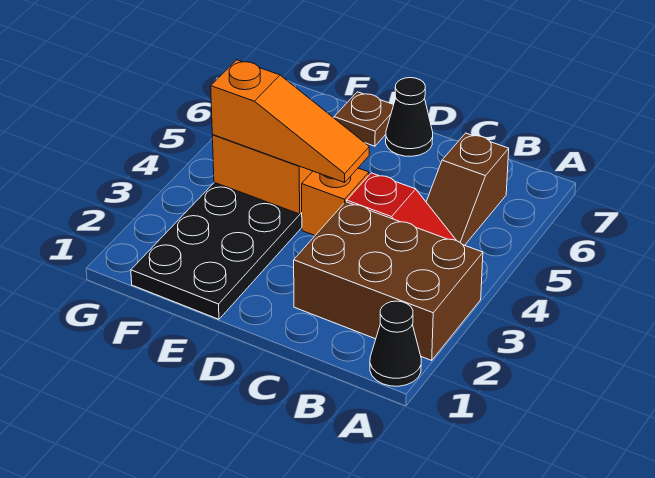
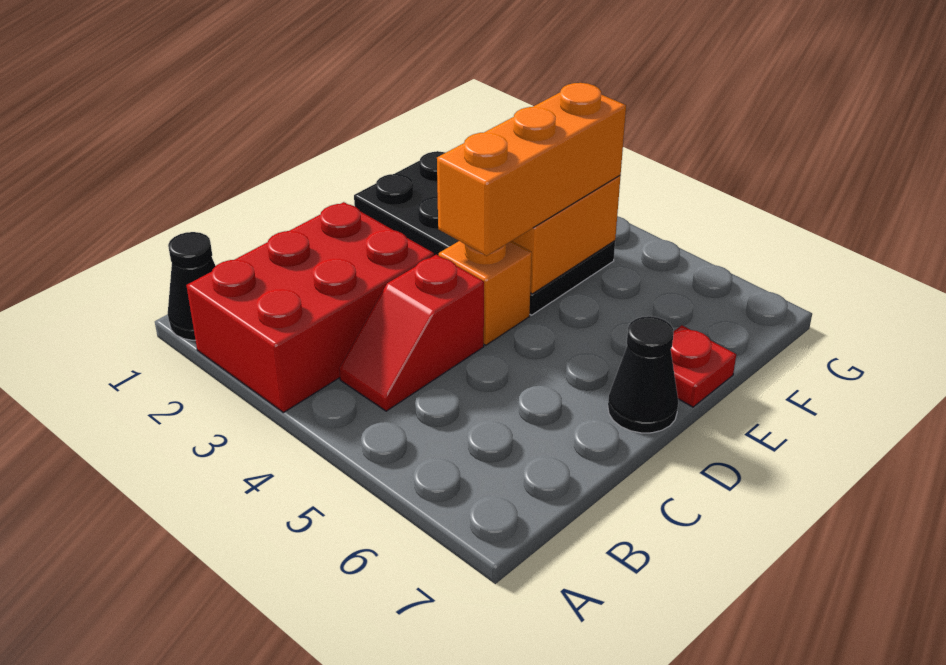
brown 2x3 brick [294,202,483,360] -> red 2x3 brick [186,202,434,413]
brown 1x2 slope [426,133,509,245] -> none
orange 1x3 slope [211,60,369,183] -> orange 1x3 brick [437,83,626,256]
brown 1x1 plate [334,92,394,146] -> red 1x1 plate [671,325,736,407]

